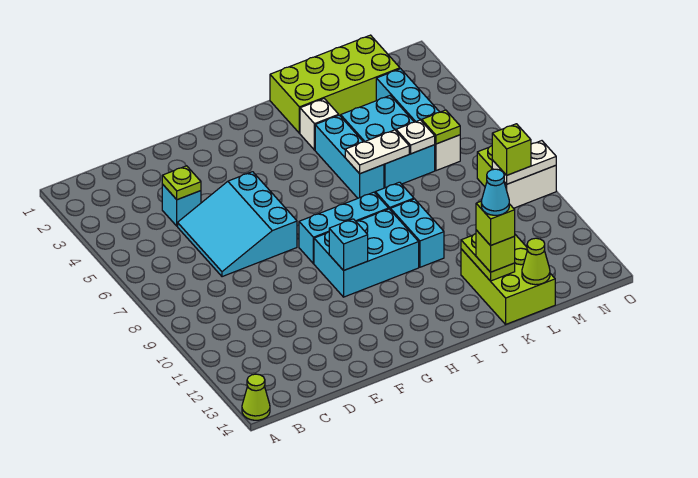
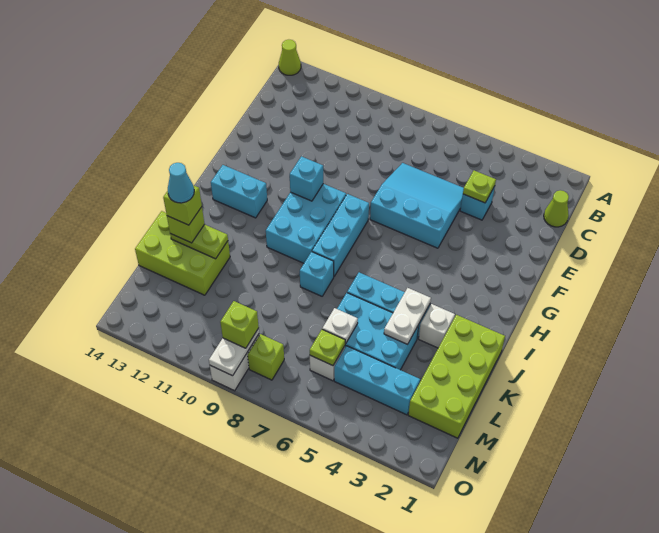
white 1x2 plate [345,130,409,174] -> white 1x2 plate moved to [384,288,431,345]
cyan 1x2 brick [390,199,444,267] -> cyan 1x2 brick moved to [211,165,267,218]
lime 1x1 cone [522,238,550,285] -> lime 1x1 cone moved to [544,190,569,227]

